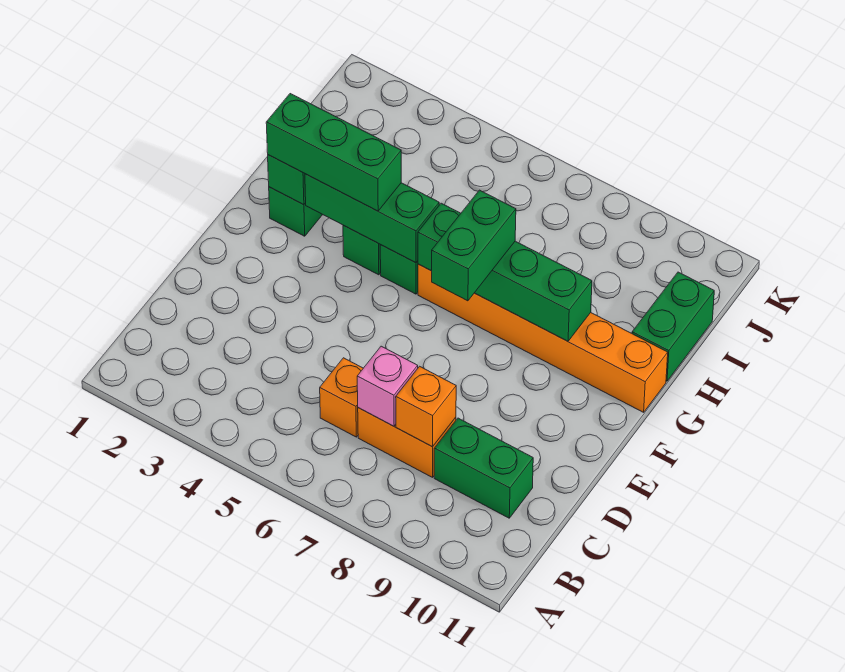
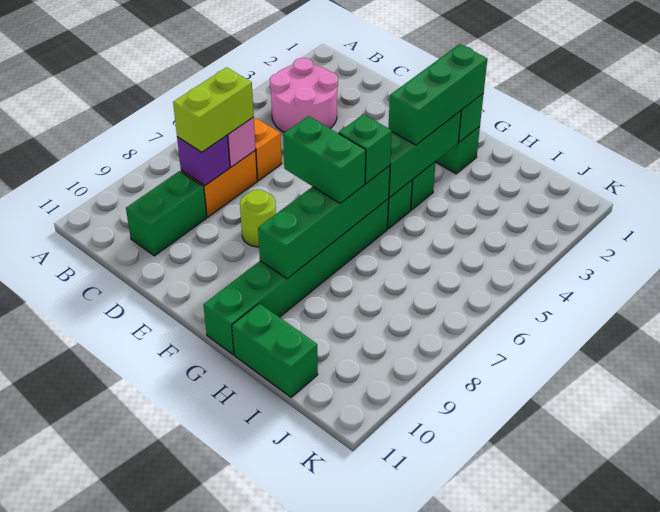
none -> pink 2x2 round brick [270,58,338,133]
none -> lime 1x2 brick [173,67,254,152]
orange 1x1 brick [396,366,456,447] -> purple 1x1 brick [177,135,230,185]
none -> lime 1x1 round brick [240,190,276,247]
orange 1x6 brick [418,264,668,412] -> green 1x6 brick [203,199,389,355]
none -> green 1x1 brick [339,114,392,183]

